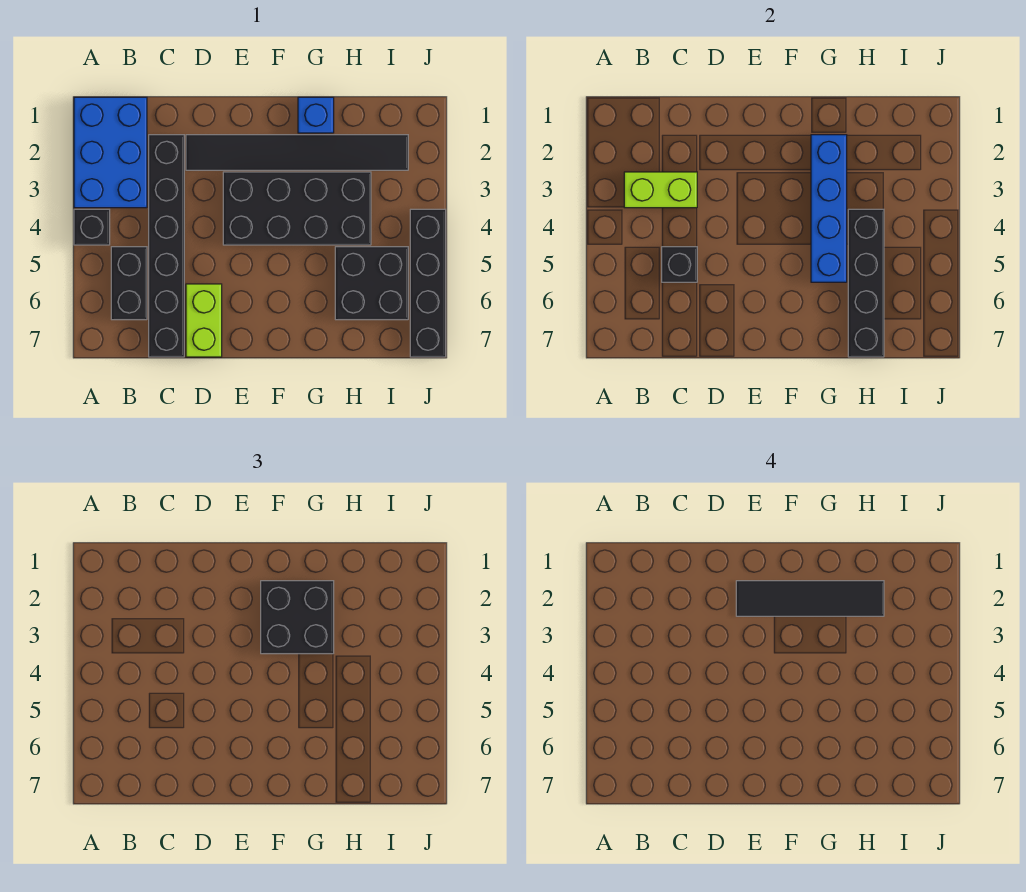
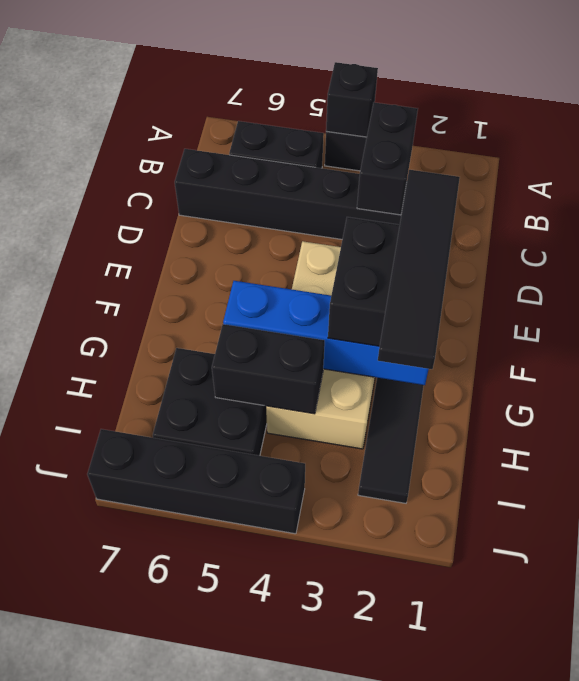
blue 2x3 brick [74,97,147,208] -> none
lime 1x2 brick [624,172,697,208] -> black 1x2 brick [357,102,418,215]
black 1x1 brick [662,247,697,282] -> black 1x1 brick moved to [326,62,378,137]
lime 1x2 brick [186,284,222,357] -> none
black 2x4 brick [223,172,371,245] -> tan 2x4 brick [266,241,375,449]
blue 1x1 brick [298,97,334,133] -> none
black 1x4 brick [848,209,884,357] -> black 1x2 brick [212,324,325,414]

